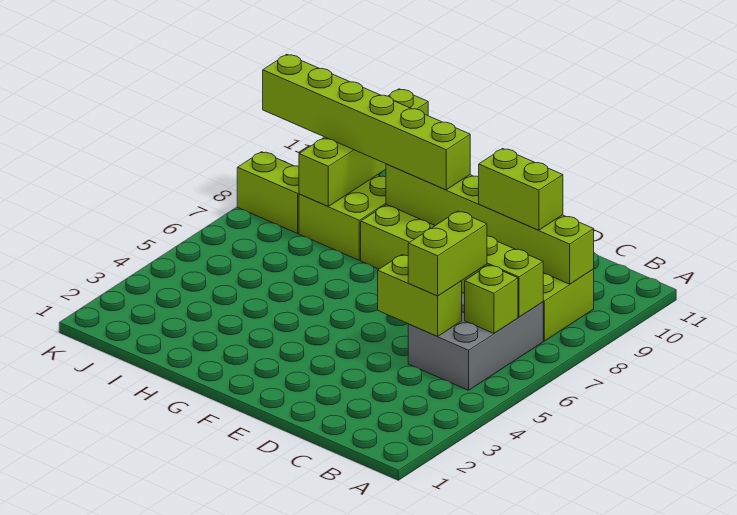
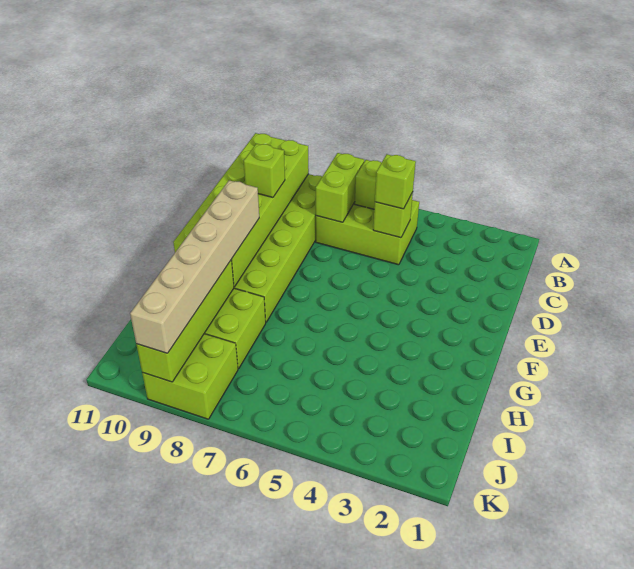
grey 2x3 brick [408,292,543,390] -> lime 2x3 brick [316,200,419,265]
lime 1x6 brick [386,164,594,284] -> lime 2x6 brick [173,133,309,287]
lime 1x2 brick [378,255,462,336] -> lime 1x1 brick [373,192,413,238]
lime 1x2 brick [408,211,487,296] -> lime 1x1 brick [375,154,416,209]
lime 1x2 brick [479,149,563,230] -> lime 1x1 brick [244,144,285,197]
lime 1x6 brick [263,54,470,190] -> tan 1x6 brick [130,180,259,353]
lime 1x4 brick [299,89,428,206] -> lime 1x4 brick turned to [136,260,234,382]
lime 1x2 brick [237,152,299,233] -> lime 2x2 brick [142,334,238,419]

